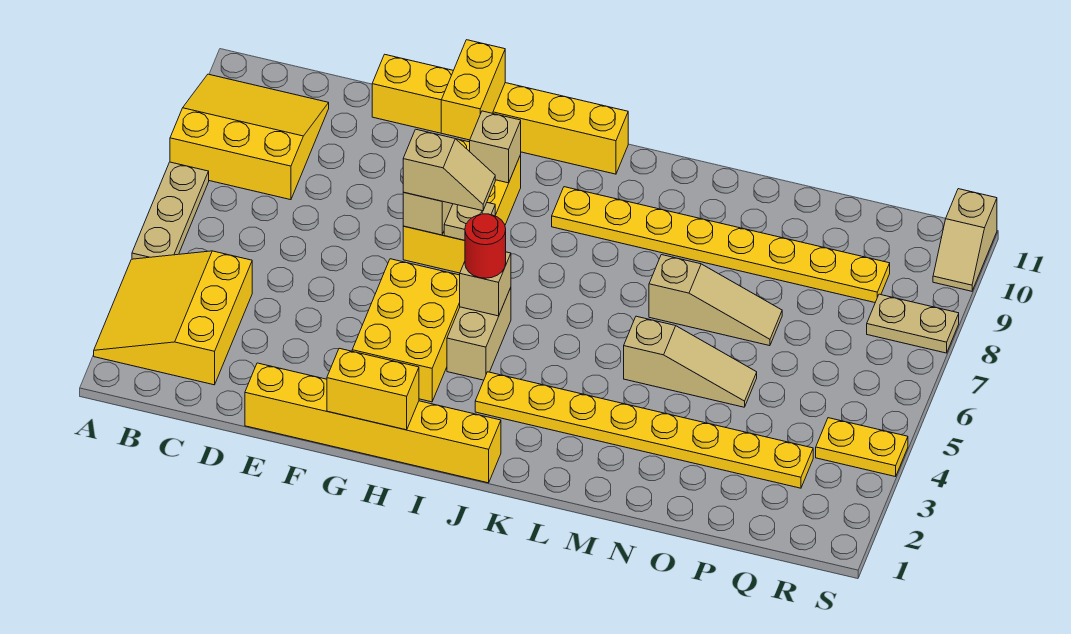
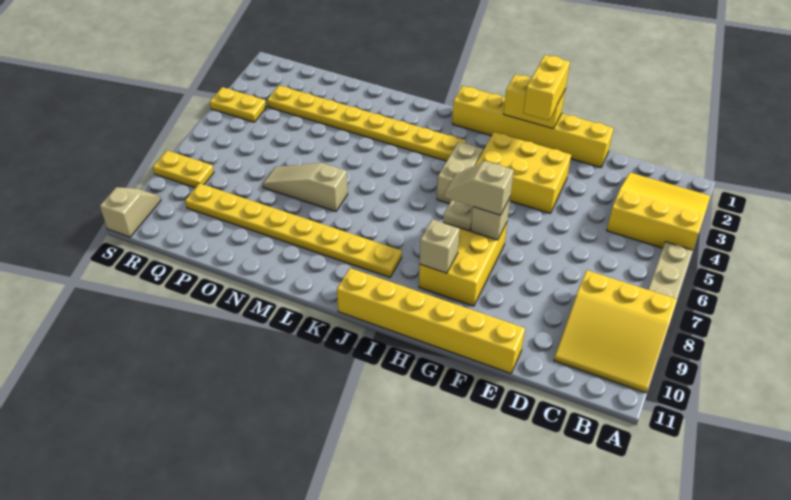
yellow 3x3 slope [94,251,252,385] -> yellow 3x3 slope turned to [607,173,710,250]
yellow 2x3 brick [352,259,460,402] -> yellow 2x3 brick turned to [476,132,571,213]
yellow 1x2 brick [441,40,505,140] -> yellow 1x2 brick moved to [523,55,570,120]
tan 1x1 brick [460,252,511,316] -> none
red 1x1 round brick [465,214,506,278] -> none
tan 1x3 slope [624,316,757,407] -> none
tan 1x2 plate [867,294,959,353] -> yellow 1x2 plate [153,150,214,188]

